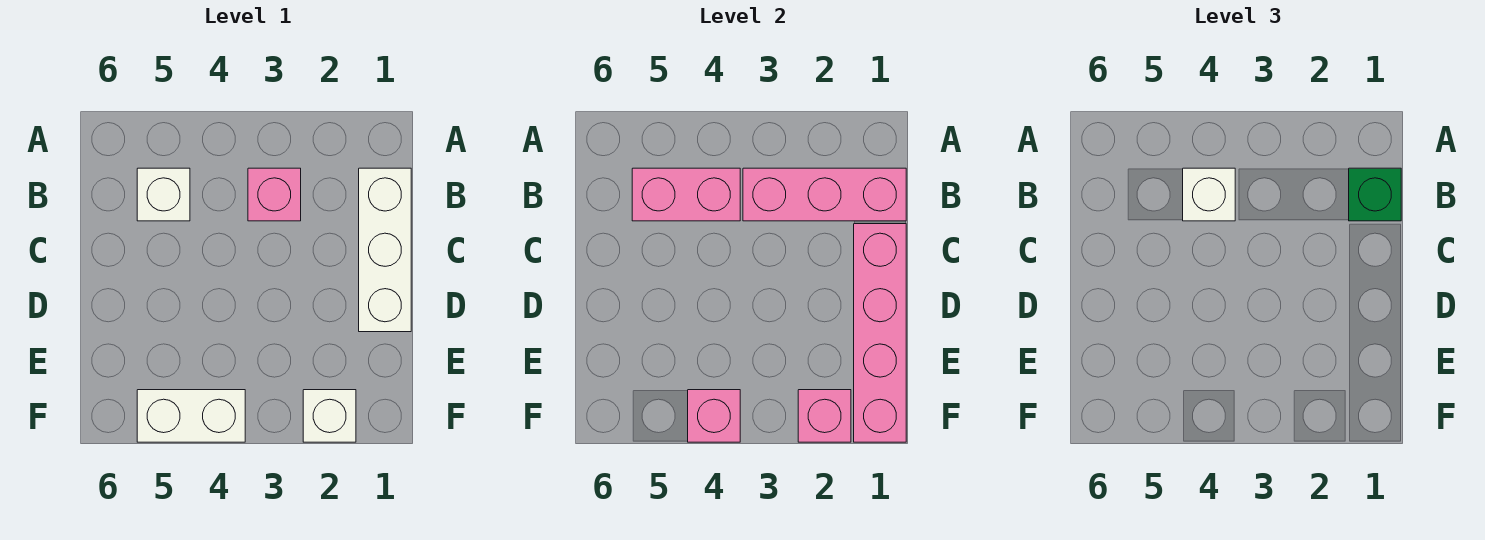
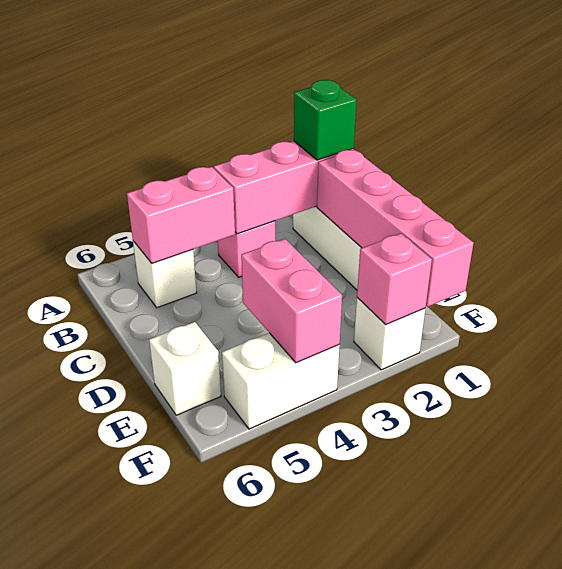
white 1x1 brick [1183,168,1235,221] -> white 1x1 brick moved to [149,322,221,415]
pink 1x1 brick [688,390,740,442] -> pink 1x2 brick [241,239,342,363]

